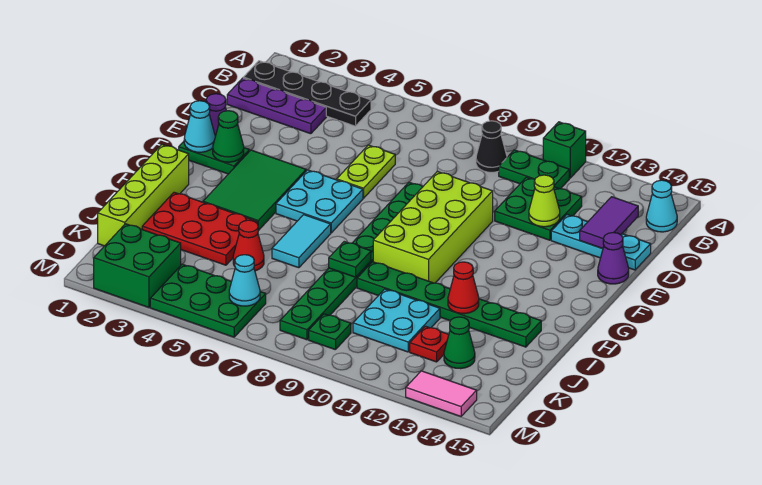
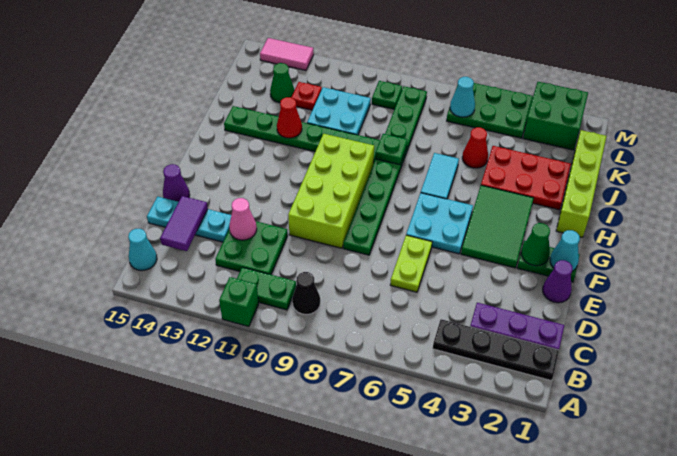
lime 1x1 cone [529,175,560,227] -> pink 1x1 cone [229,198,257,240]

